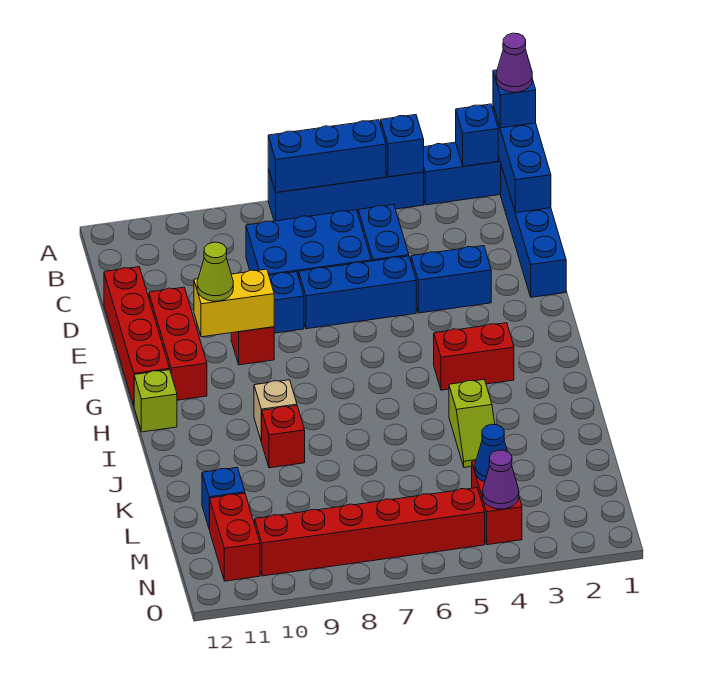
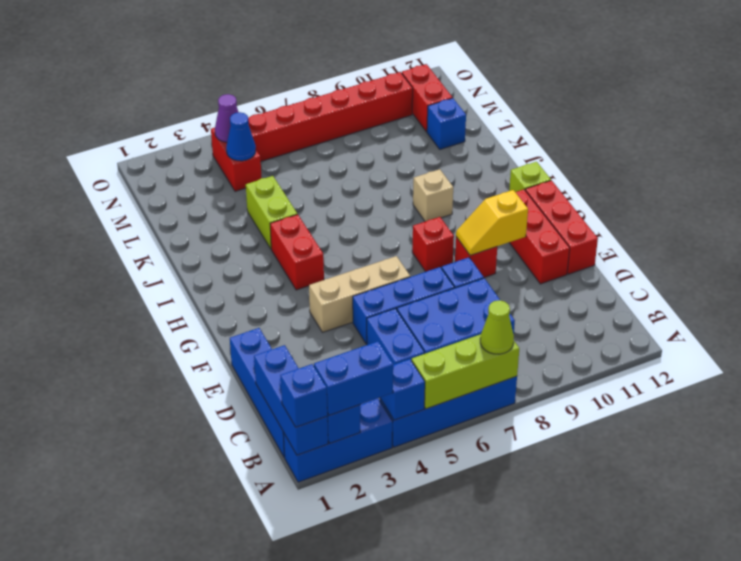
purple 1x1 cone [496,33,532,92] -> none
blue 1x3 brick [268,120,386,192] -> lime 1x3 brick [412,334,519,409]
red 1x4 brick [104,267,169,405] -> red 1x3 brick [525,180,598,274]
blue 1x2 brick [411,246,491,313] -> blue 1x2 brick moved to [314,341,393,415]
none -> tan 1x3 brick [309,256,410,332]
yellow 1x2 brick [194,269,274,337] -> yellow 1x2 slope [456,190,528,255]
lime 1x1 cone [197,242,233,301] -> lime 1x1 cone moved to [480,300,514,354]
red 1x2 brick [434,323,514,390] -> red 1x2 brick turned to [270,214,324,290]
lime 1x2 slope [449,380,495,467] -> lime 1x2 brick [246,176,297,249]
red 1x1 brick [262,406,305,468] -> red 1x1 brick moved to [412,217,454,272]

